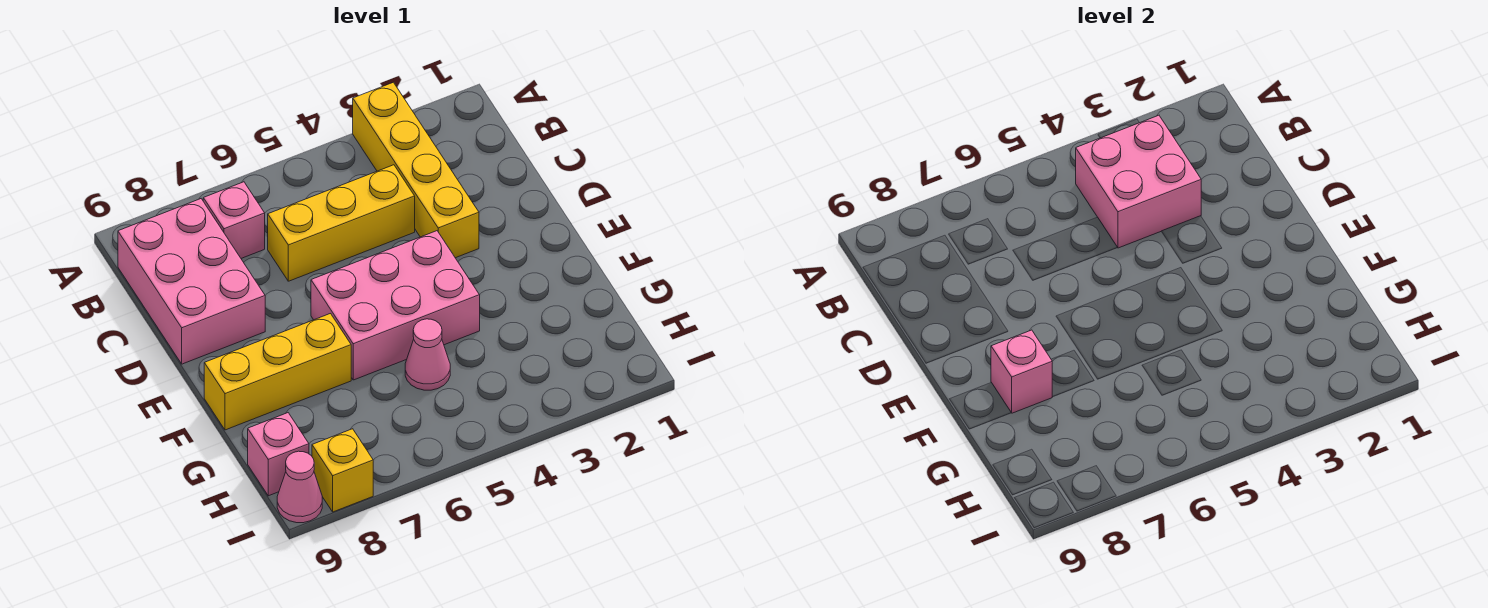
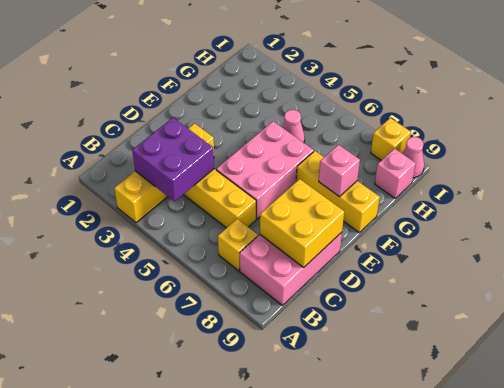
pink 2x2 brick [1076,115,1201,248] -> purple 2x2 brick [132,118,214,201]
pink 1x1 brick [203,182,265,258] -> yellow 1x1 brick [218,219,258,271]
none -> yellow 2x2 brick [260,179,344,268]
pink 2x3 brick [311,231,480,380] -> pink 2x3 brick turned to [216,121,314,219]

